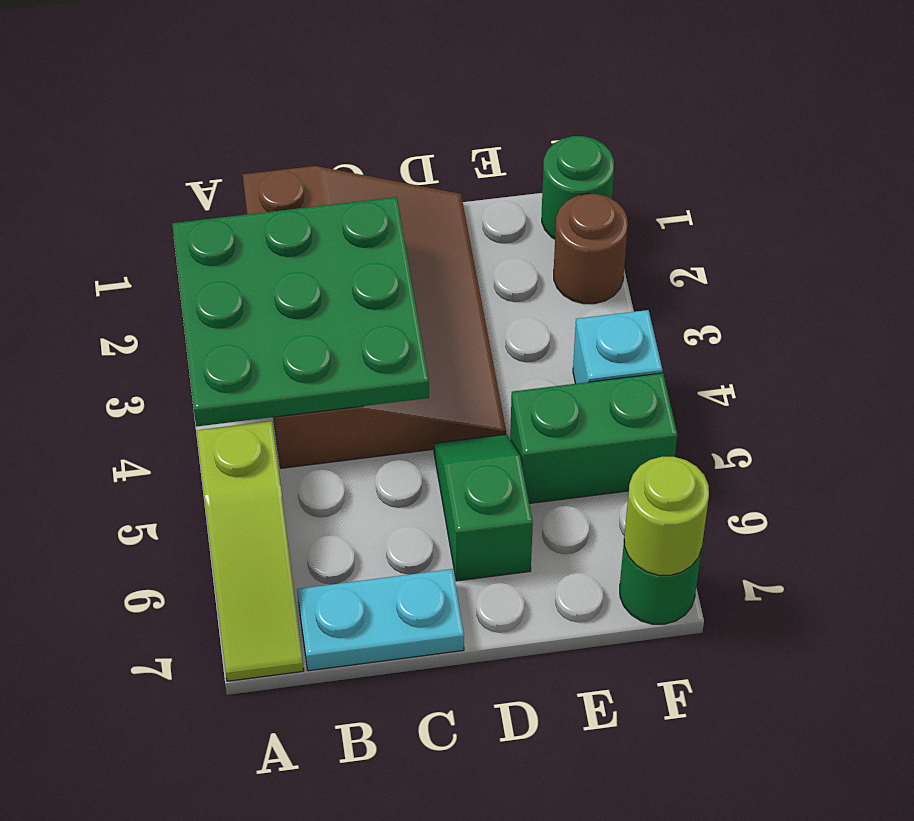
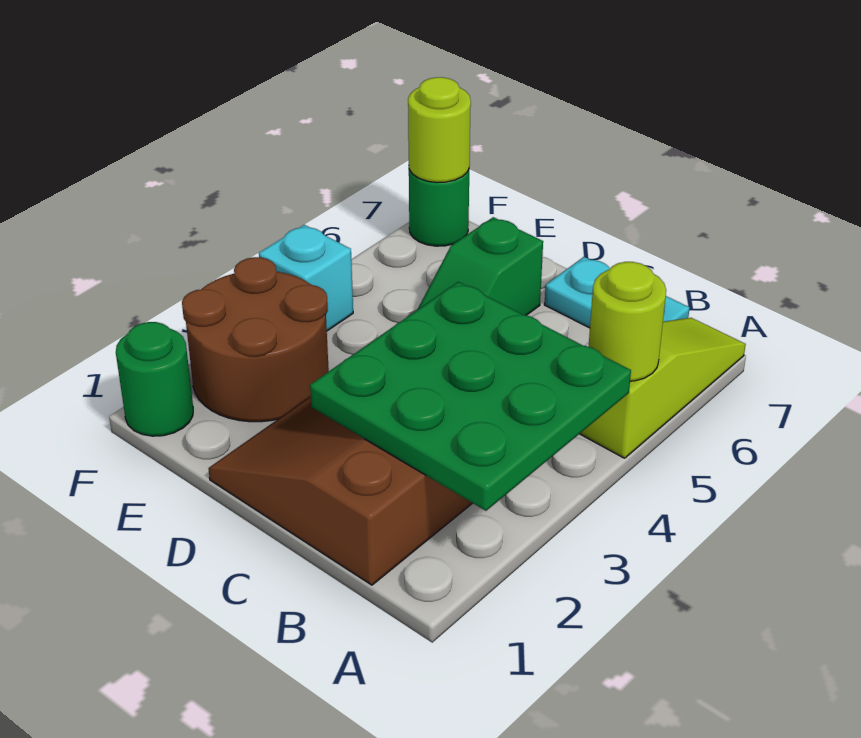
none -> lime 1x1 round brick [589,262,666,381]
green 1x2 brick [510,373,677,504] -> none
brown 1x1 round brick [554,194,628,304] -> brown 2x2 round brick [182,257,329,422]

